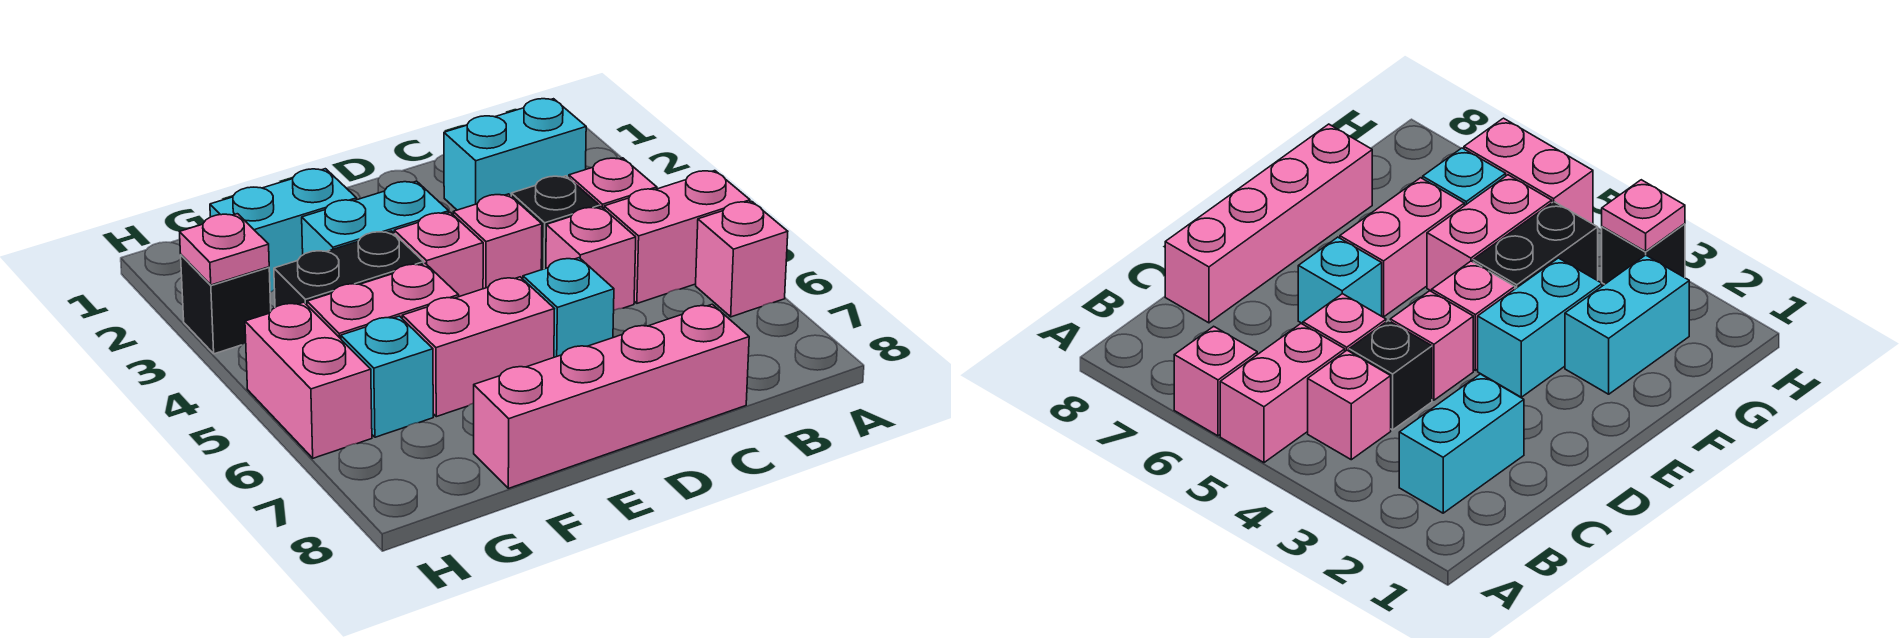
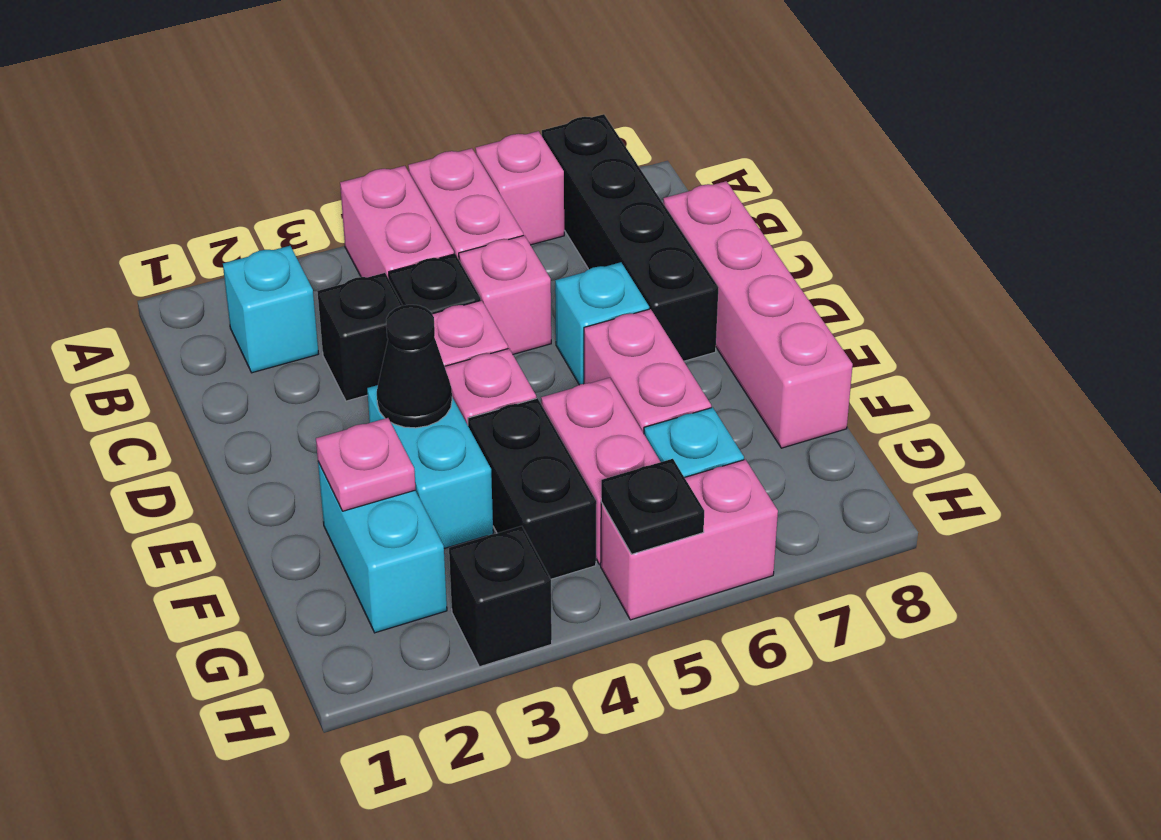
none -> black 1x4 brick [542,114,718,361]
cyan 1x2 brick [444,99,586,210] -> cyan 1x1 brick [223,246,318,373]
pink 1x1 brick [569,158,657,209] -> pink 1x2 brick [340,166,454,279]
none -> black 1x1 brick [317,273,403,401]
none -> black 1x1 cone [377,305,452,428]
pink 1x1 plate [180,214,269,285] -> pink 1x1 plate moved to [316,418,416,511]
none -> black 1x1 plate [601,459,704,554]

